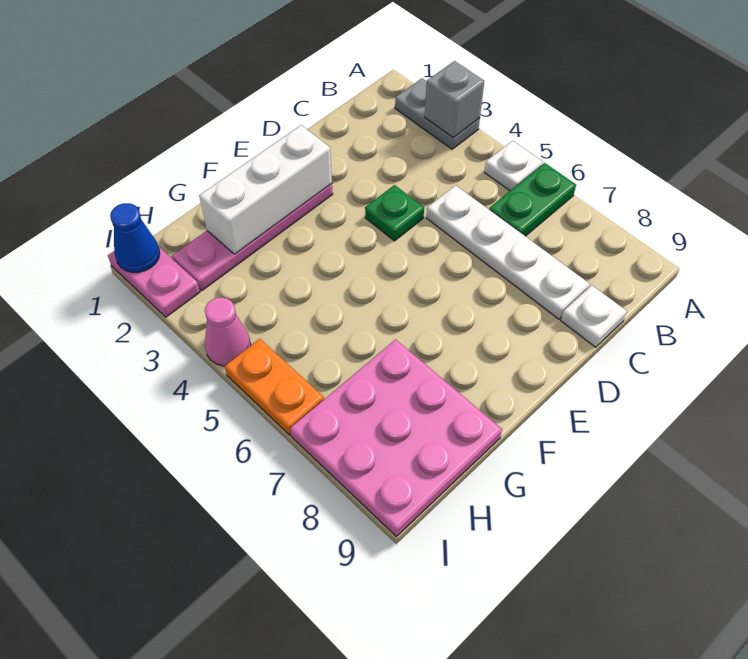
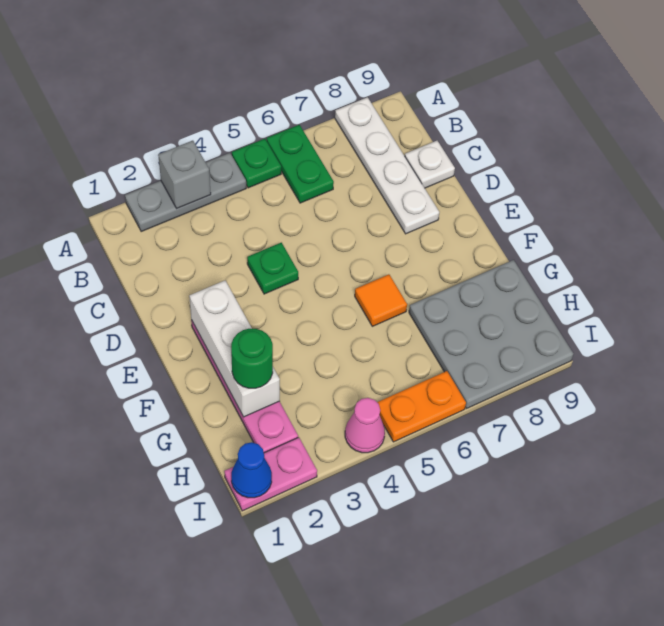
grey 1x2 plate [395,78,480,149] -> grey 1x3 plate [125,153,246,231]
white 1x1 plate [484,141,543,191] -> green 1x1 plate [232,139,281,188]
white 1x4 plate [427,185,590,319] -> white 1x4 plate turned to [335,97,439,234]
none -> orange 1x1 tile [355,274,407,326]
none -> green 1x1 round brick [231,329,273,388]
pink 3x3 plate [290,339,502,536] -> grey 3x3 plate [409,260,574,408]

